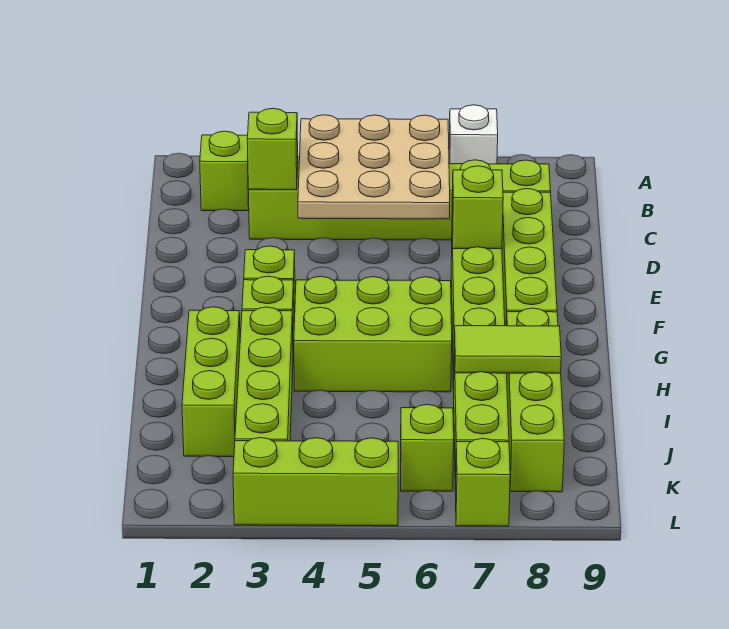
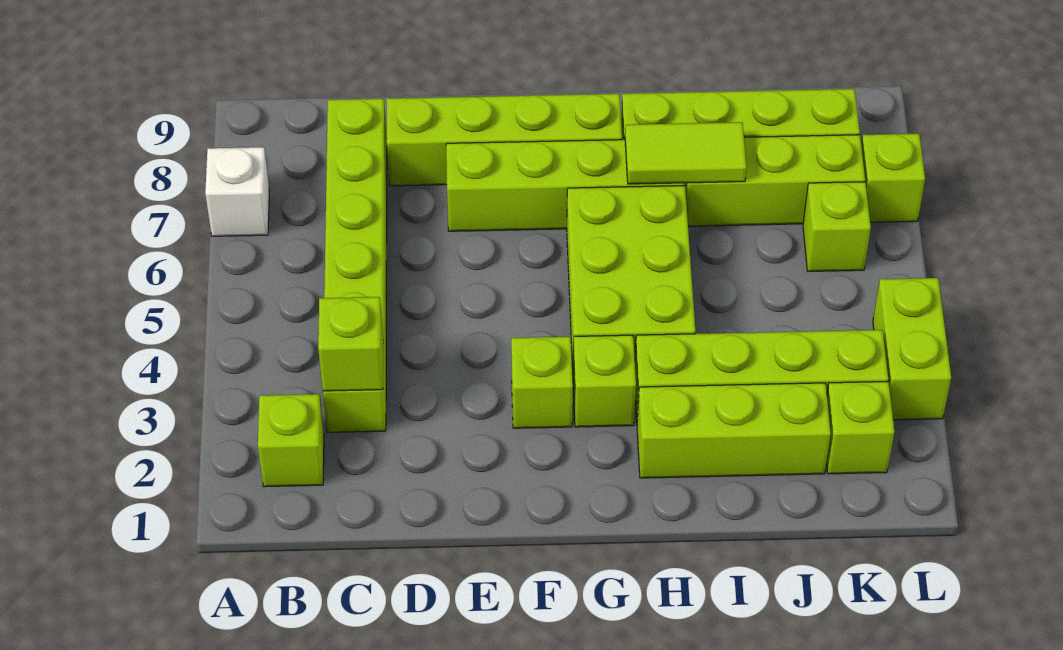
tan 3x3 plate [298,115,450,219] -> none
lime 1x1 brick [452,166,503,249] -> lime 1x1 brick moved to [826,382,895,474]
lime 1x2 tile [454,326,561,373] -> lime 1x2 tile turned to [625,122,746,184]
lime 1x3 brick [233,438,398,526] -> lime 1x2 brick [873,278,951,420]

